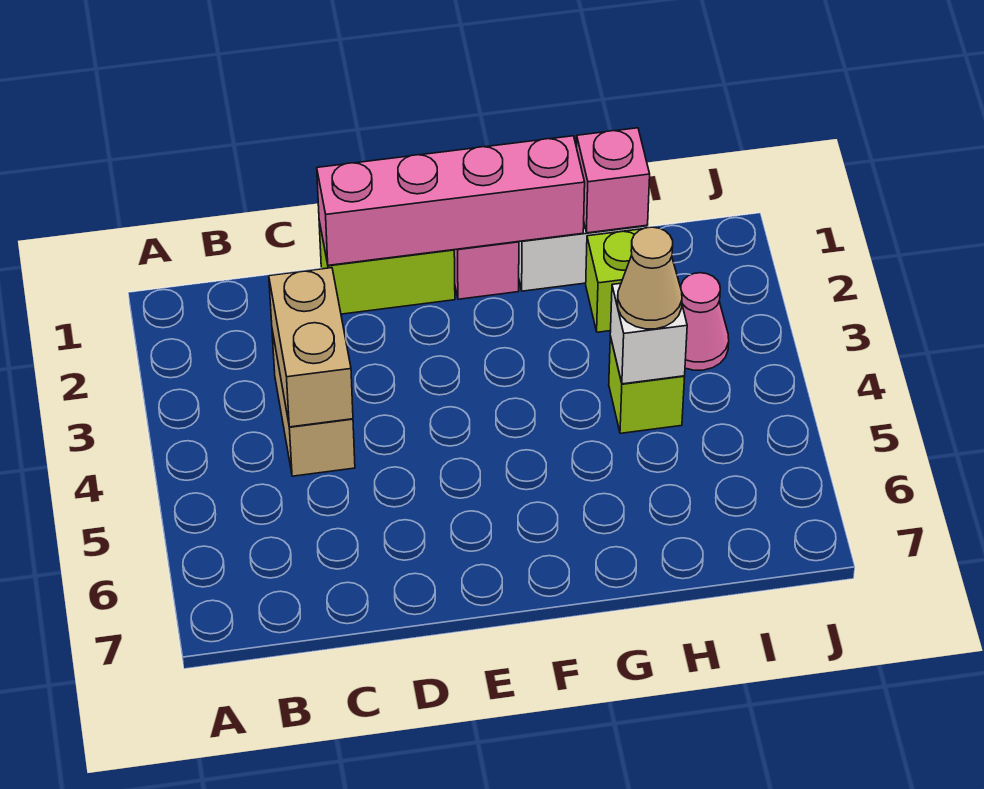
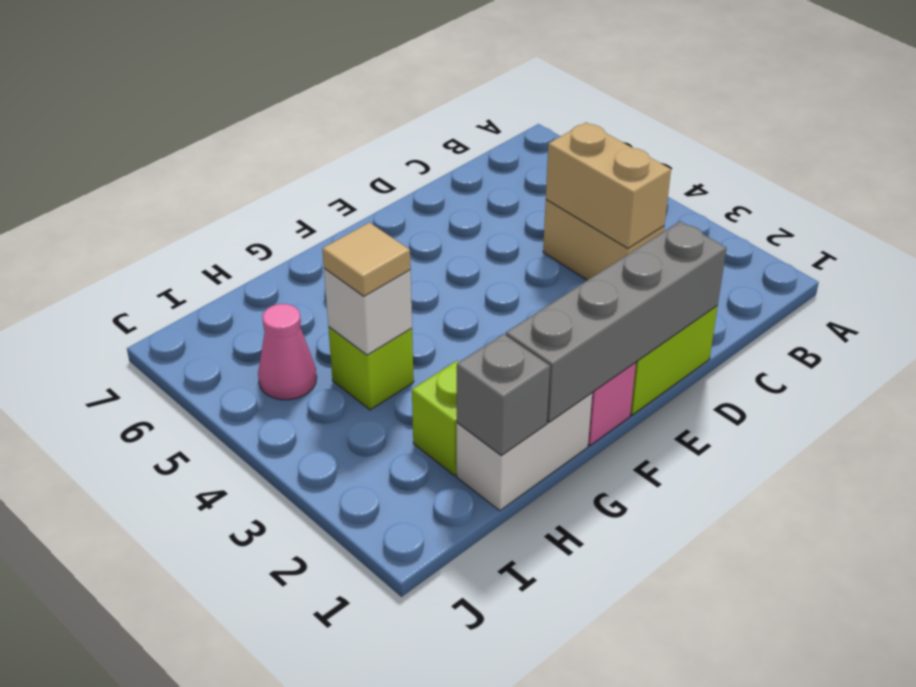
pink 1x4 brick [317,136,585,265] -> grey 1x4 brick [506,221,726,422]
pink 1x1 brick [577,128,650,233] -> grey 1x1 brick [457,334,550,455]
tan 1x1 cone [618,227,682,329] -> tan 1x1 tile [322,222,411,296]
pink 1x1 cone [681,273,729,370] -> pink 1x1 cone moved to [258,304,317,400]

